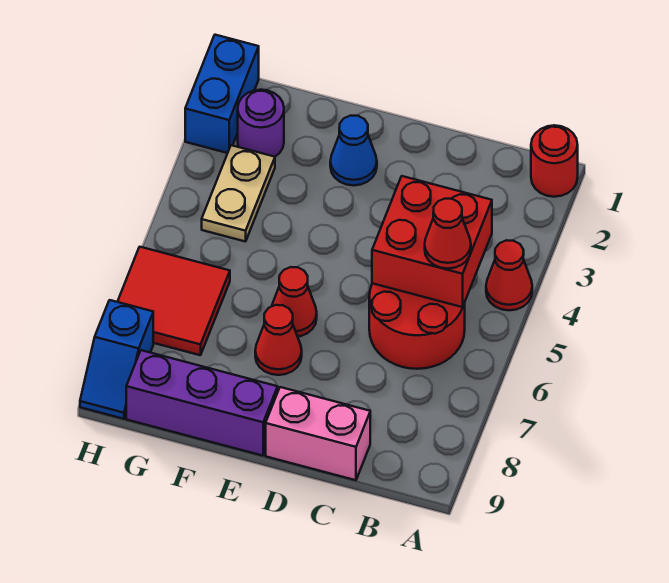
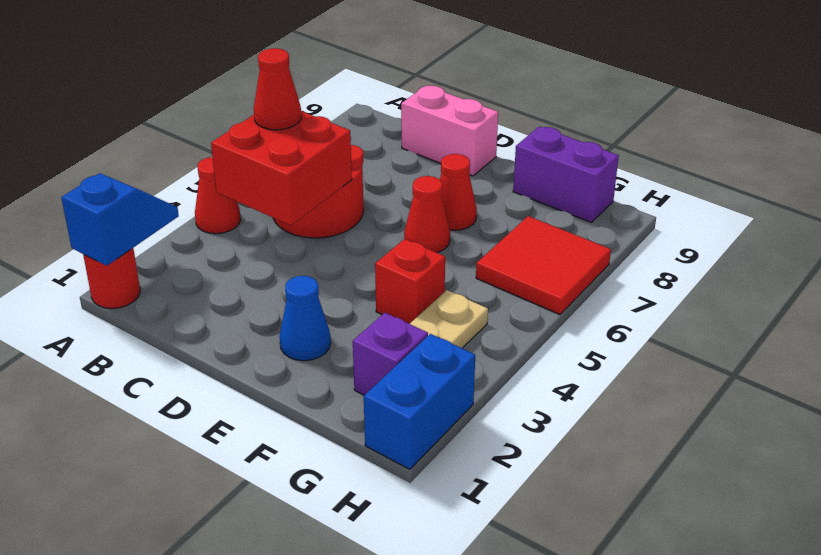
purple 1x3 brick [126,350,278,456] -> purple 1x2 brick [513,127,619,222]
none -> red 1x1 brick [375,239,445,324]
purple 1x1 round brick [238,90,284,157] -> purple 1x1 brick [353,313,428,395]
blue 1x2 slope [80,300,153,419] -> blue 1x2 slope moved to [61,173,179,266]

